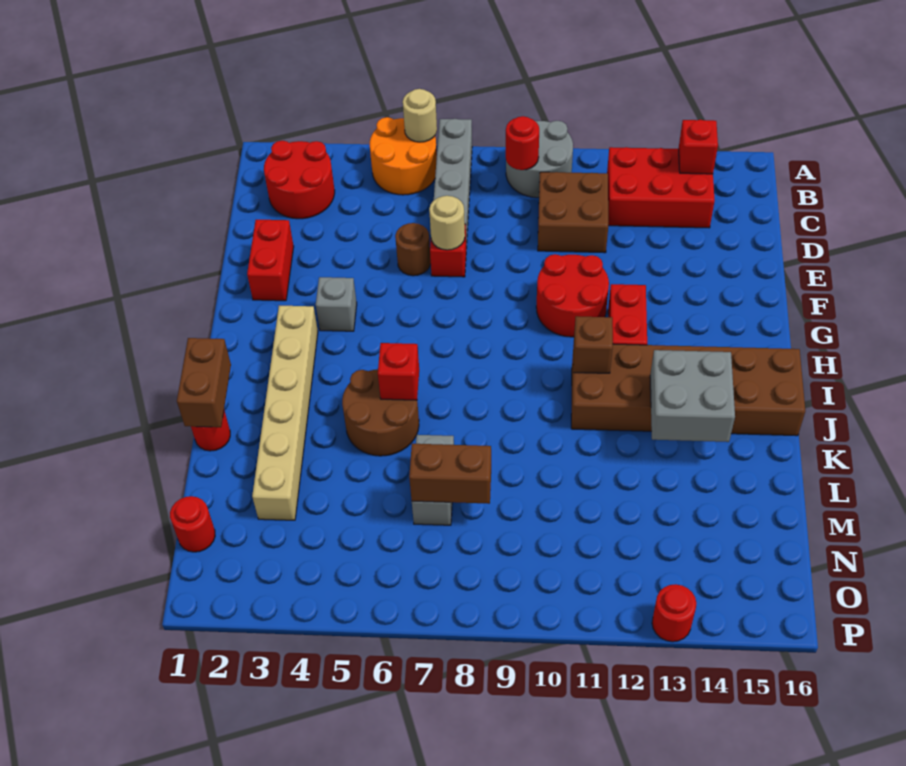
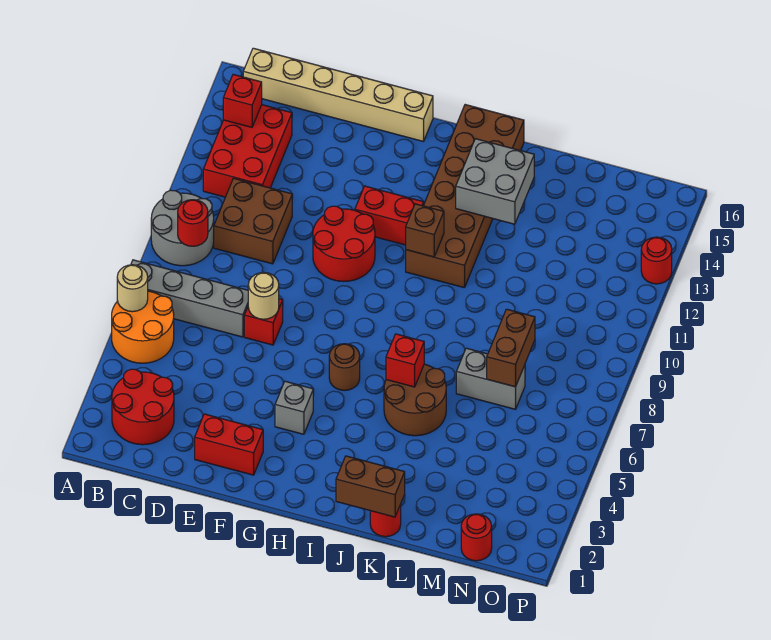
brown 1x1 round brick [395,223,431,276] -> brown 1x1 round brick moved to [329,344,360,391]
tan 1x6 brick [252,306,318,520] -> tan 1x6 brick moved to [243,48,433,142]

